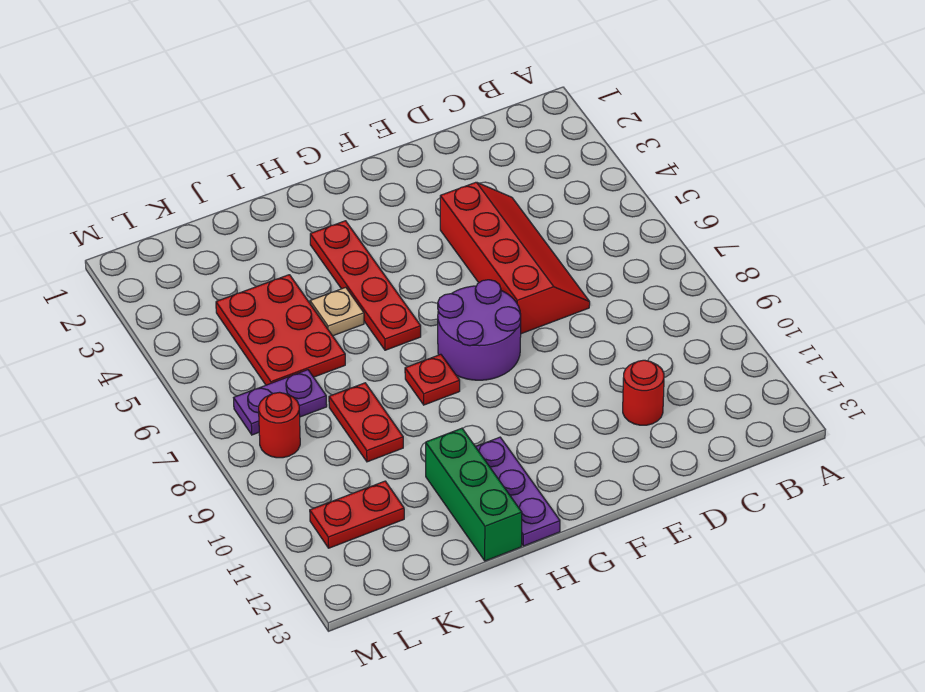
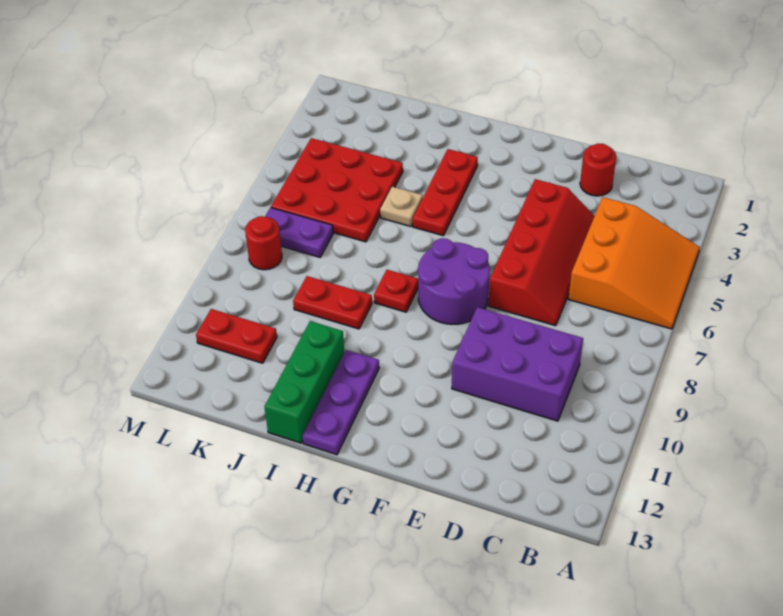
none -> orange 3x3 slope [568,197,700,329]
none -> purple 2x3 brick [452,307,583,421]
red 1x1 round brick [623,360,664,425] -> red 1x1 round brick moved to [580,144,616,196]
red 1x4 plate [310,221,421,350] -> red 1x3 plate [413,149,478,236]
red 2x3 plate [216,275,345,385] -> red 3x3 plate [271,138,403,242]
red 1x2 plate [329,383,403,462] -> red 1x2 plate turned to [293,276,372,329]

